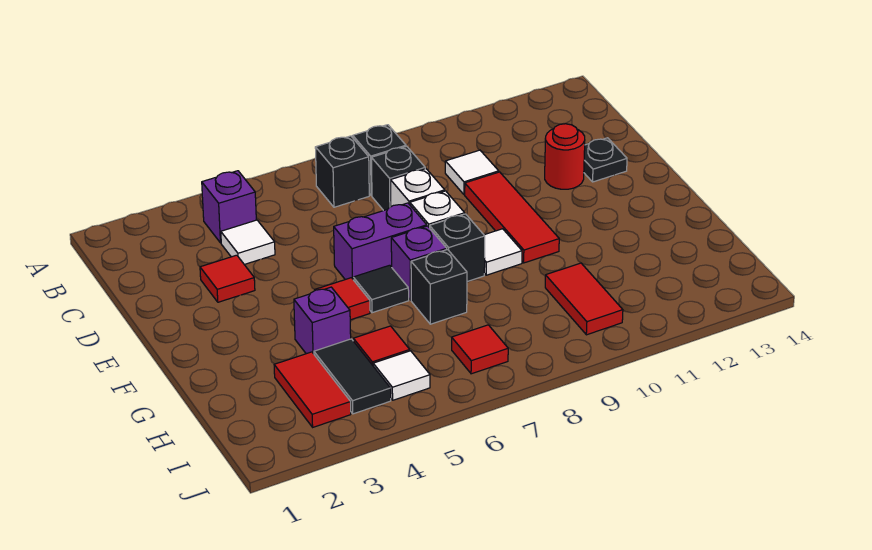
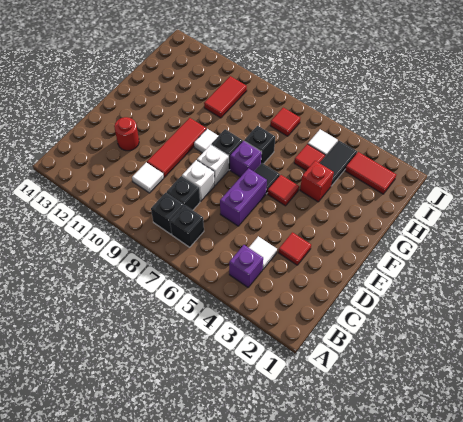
black 1x1 plate [584,138,627,182] -> none
purple 1x2 brick [334,203,427,280] -> purple 1x2 brick turned to [220,168,267,226]
purple 1x1 brick [294,287,351,354] -> red 1x1 brick [300,161,334,202]
red 1x2 tile [274,352,351,427] -> red 1x2 tile turned to [345,152,396,194]

